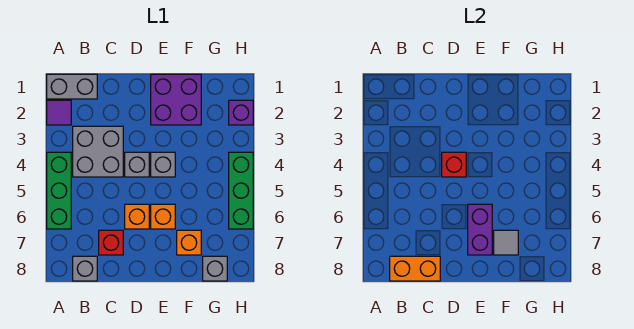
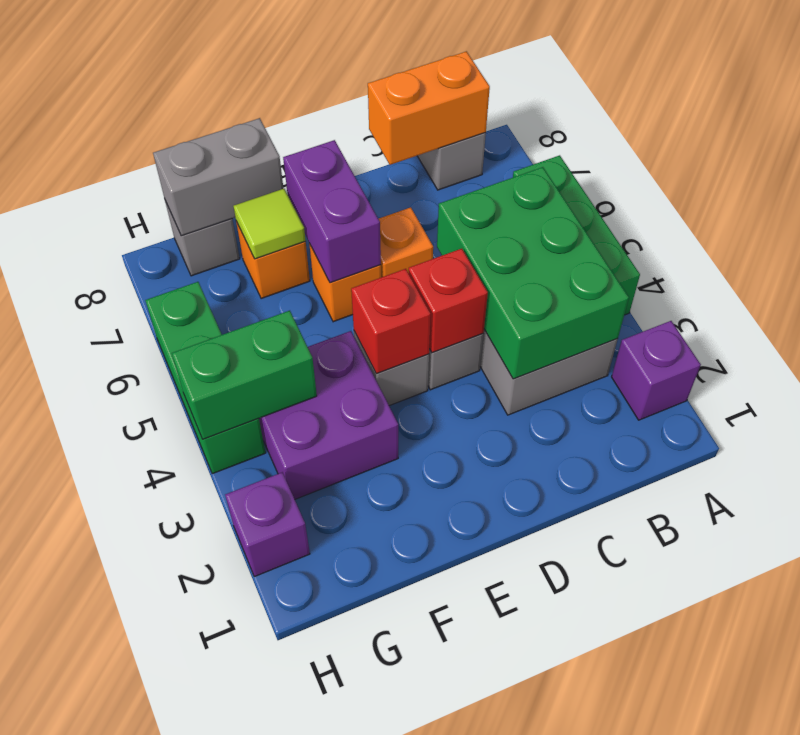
grey 1x2 brick [47,74,97,99] -> grey 1x2 brick moved to [153,118,283,236]
purple 1x1 tile [47,100,71,125] -> purple 1x1 brick [612,321,701,420]
none -> green 2x3 brick [437,167,629,379]
red 1x1 brick [99,230,123,255] -> red 1x1 brick moved to [351,269,431,374]
purple 2x2 brick [151,74,201,125] -> purple 2x2 brick moved to [259,331,398,499]
grey 1x1 tile [494,230,518,255] -> lime 1x1 tile [234,189,306,259]
none -> green 1x2 brick [172,311,317,439]

